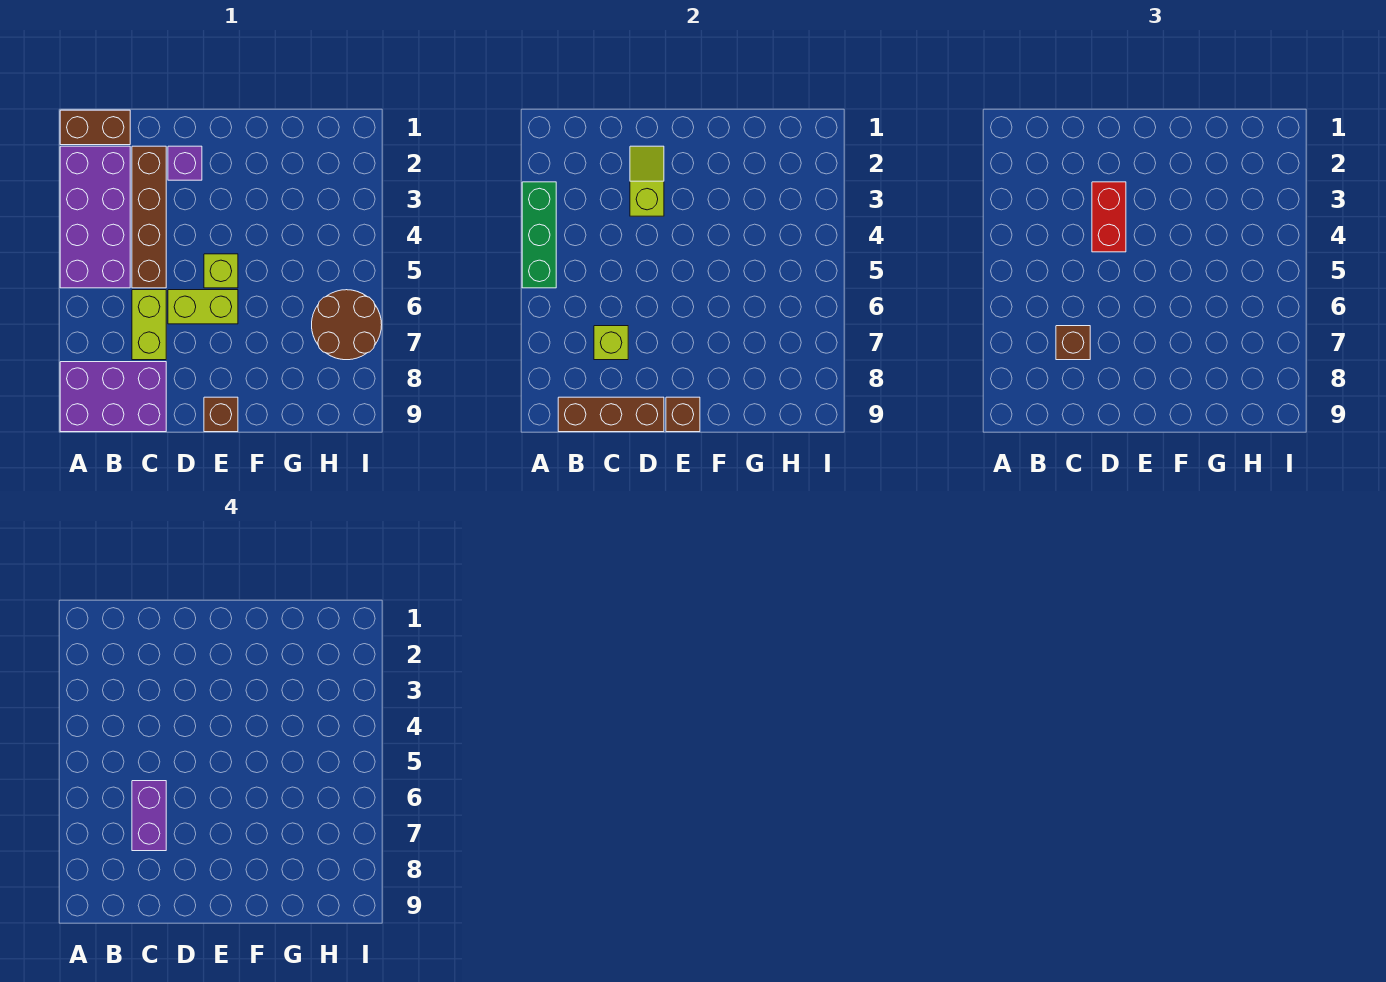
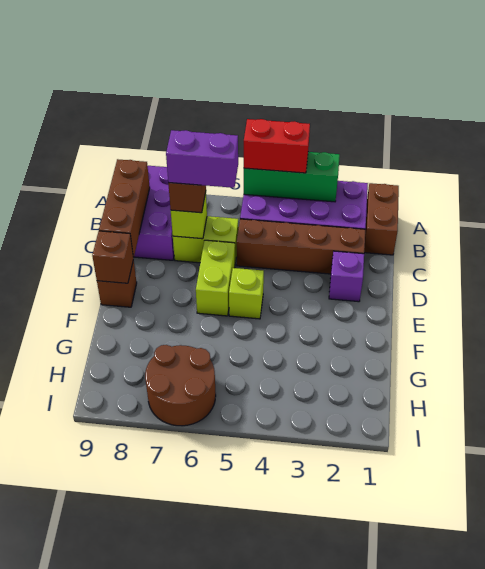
lime 1x2 slope [630,146,664,216] -> none
red 1x2 brick [1092,182,1126,252] -> red 1x2 brick moved to [244,119,310,173]

